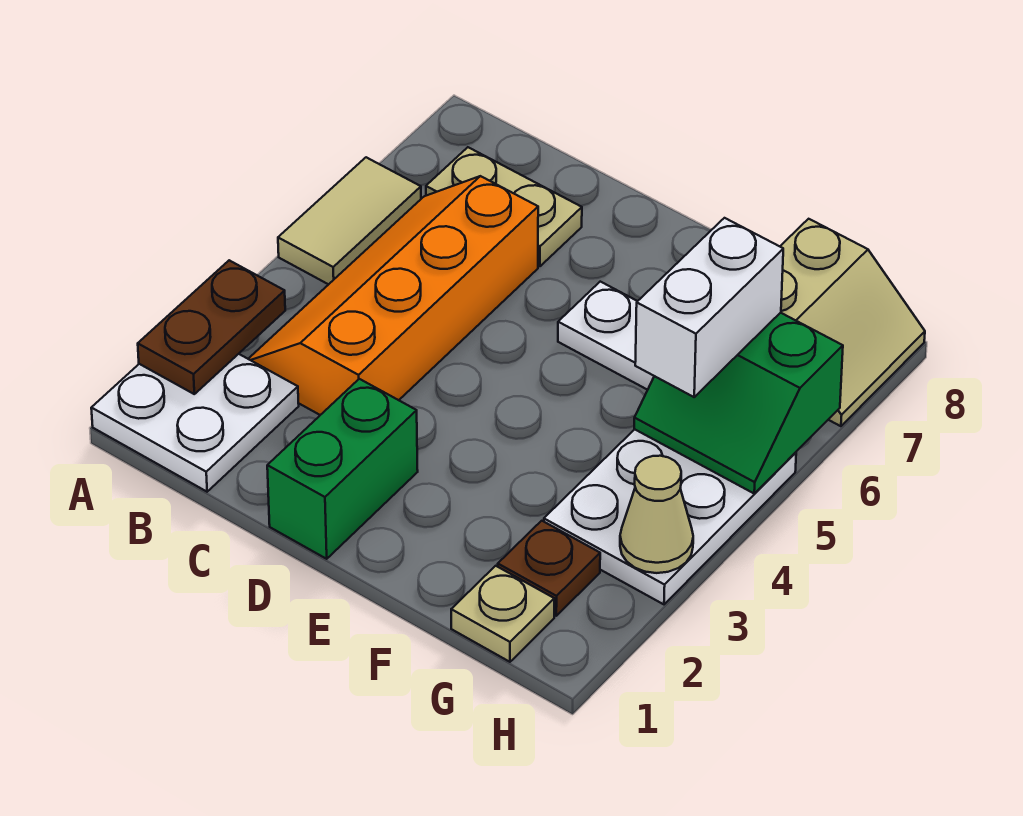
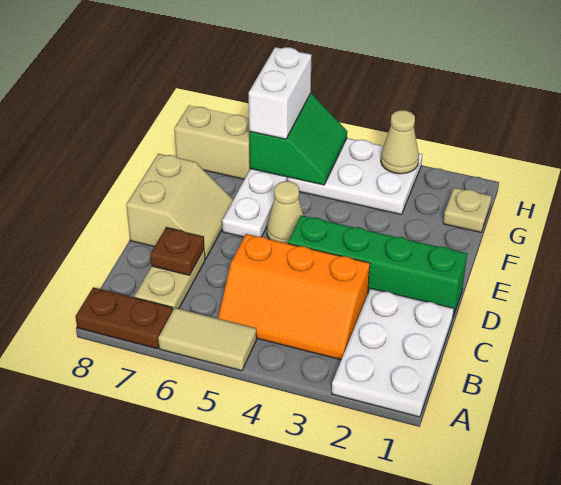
white 2x2 plate [91,354,299,492] -> white 2x3 plate [332,288,454,417]
brown 1x2 plate [138,260,285,394] -> brown 1x2 plate moved to [75,287,173,349]
orange 2x4 slope [249,176,538,415] -> orange 2x3 slope [218,234,370,360]
green 1x2 brick [267,379,418,559] -> green 1x4 brick [288,215,467,317]
none -> tan 2x2 slope [126,154,233,259]
none -> tan 1x1 cone [267,181,303,244]
brown 1x1 plate [498,521,600,616] -> brown 1x1 plate moved to [150,227,204,275]
white 1x2 brick [635,218,783,397] -> white 1x2 brick turned to [249,47,312,139]

